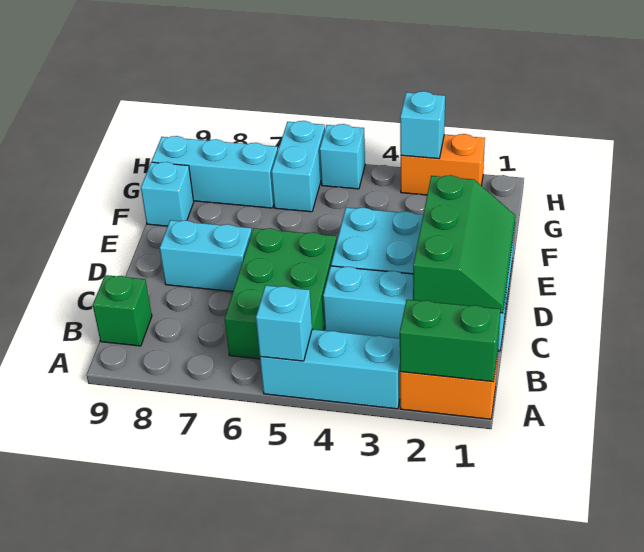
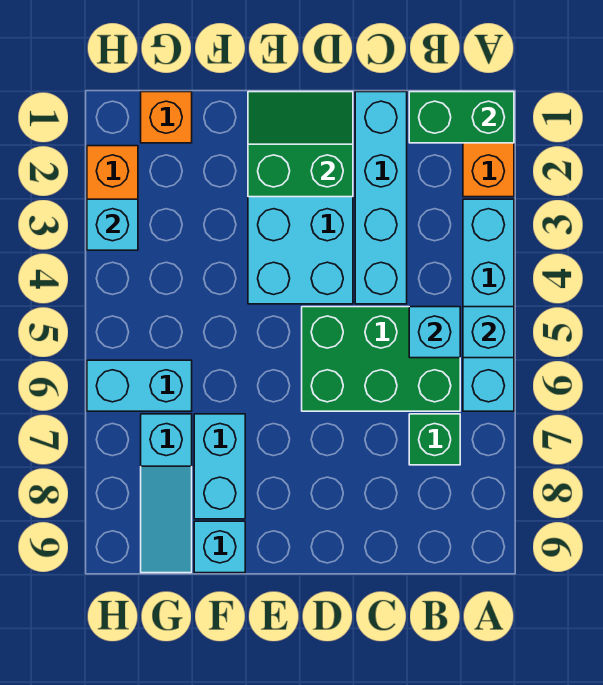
green 1x2 brick [400,300,500,382] -> green 1x2 brick turned to [409,92,514,143]
cyan 1x3 brick [260,329,400,409] -> cyan 1x4 brick [463,199,514,411]
green 1x1 brick [93,275,152,346] -> green 1x1 brick moved to [409,414,460,465]
green 2x3 slope [413,175,515,313] -> green 2x2 slope [248,92,353,197]
cyan 1x2 brick [160,220,252,292] -> cyan 1x2 brick moved to [194,414,245,519]
none -> orange 1x1 brick [141,92,192,143]
cyan 1x3 brick [152,136,278,208] -> cyan 1x3 slope [141,414,192,573]
cyan 1x1 brick [320,124,365,189] -> cyan 1x1 brick moved to [409,307,460,358]

